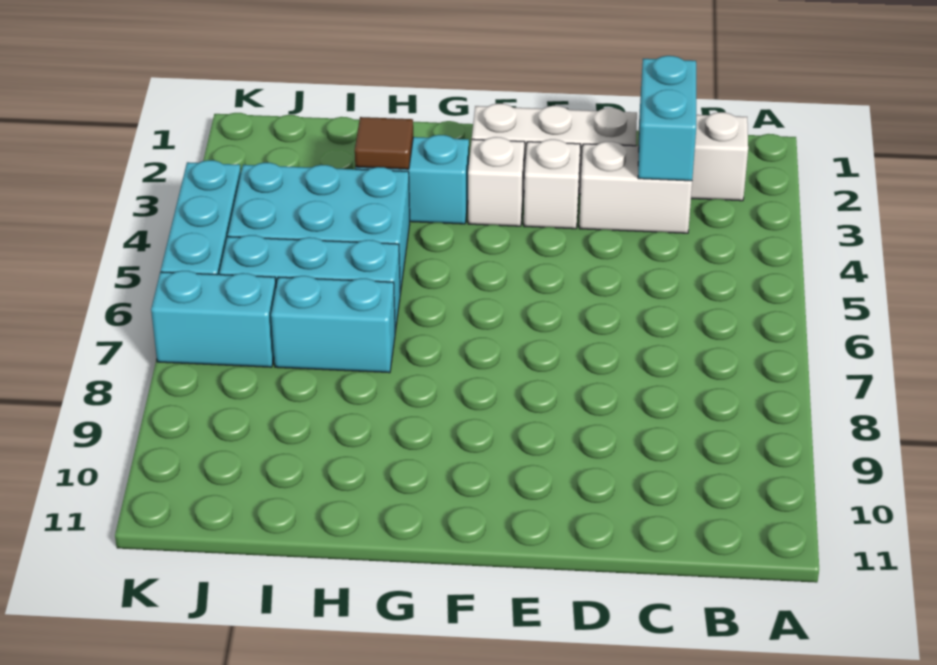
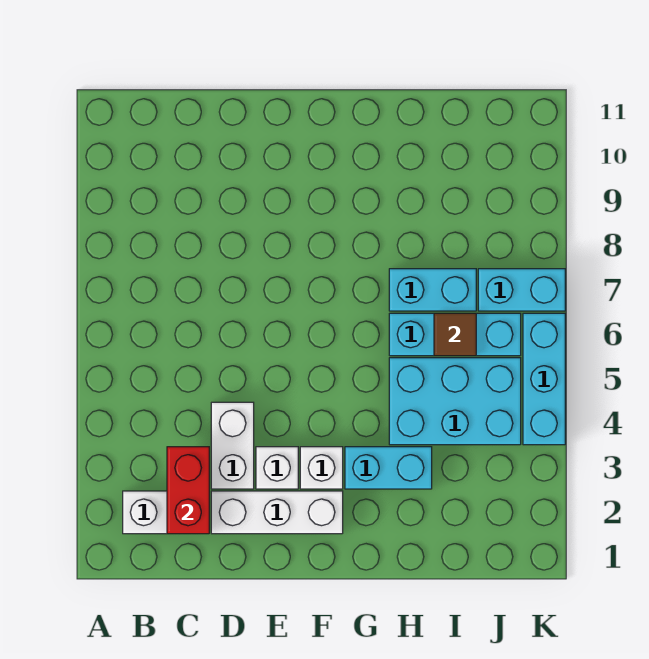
cyan 1x2 brick [638,56,696,181] -> red 1x2 brick [167,447,209,534]
white 1x2 brick [579,142,692,233] -> white 1x2 brick turned to [211,402,254,489]
brown 1x1 tile [355,117,413,169] -> brown 1x1 tile moved to [434,313,476,356]

